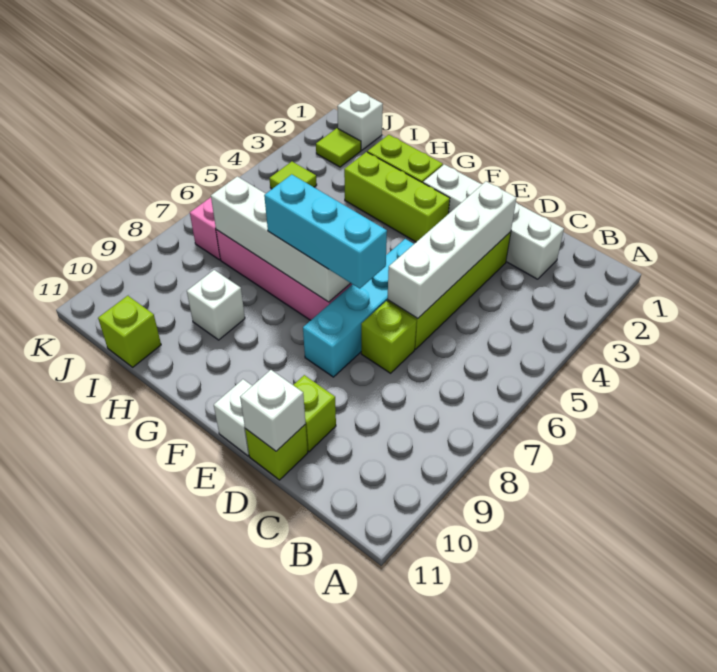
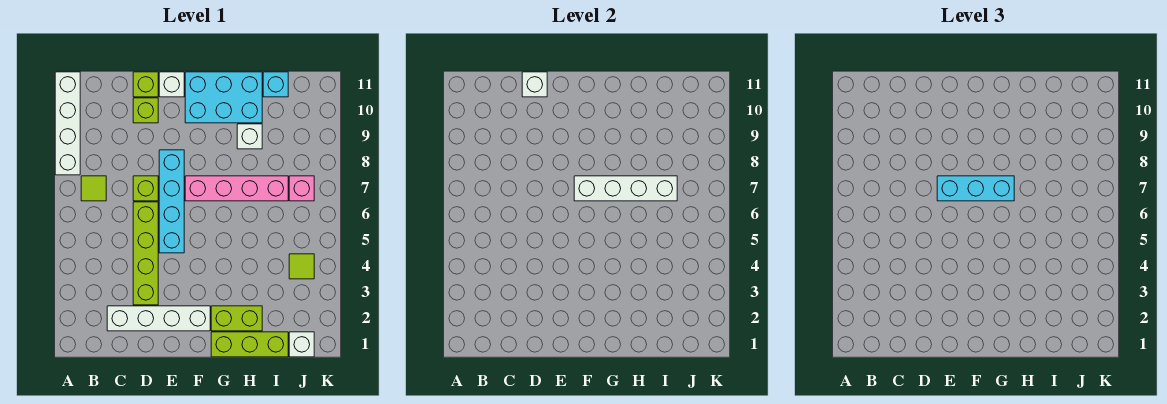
white 1x4 brick [388,181,516,319] -> white 1x4 brick moved to [55,72,80,175]
lime 1x3 brick [344,152,450,242] -> lime 1x3 brick moved to [211,332,288,357]
none -> cyan 2x3 brick [185,72,262,123]
lime 1x1 brick [98,296,161,367] -> cyan 1x1 brick [263,72,288,97]
lime 1x1 tile [316,128,361,167] -> lime 1x1 tile moved to [81,176,106,201]

